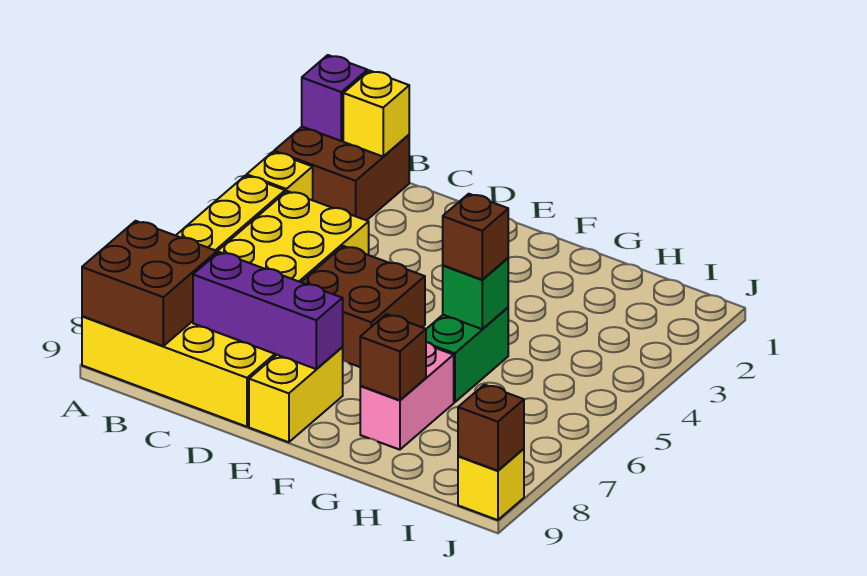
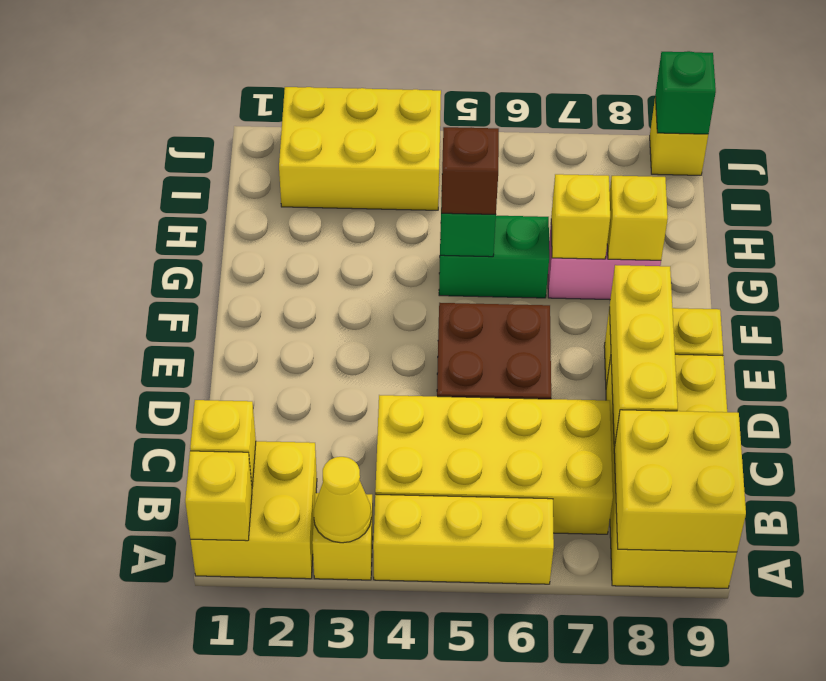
brown 2x2 brick [274,127,409,220] -> yellow 2x2 brick [191,441,317,579]
purple 1x1 brick [302,55,368,141] -> yellow 1x1 brick [185,451,252,541]
none -> yellow 1x1 cone [313,457,371,543]
brown 2x2 brick [82,221,217,346] -> yellow 2x2 brick [614,410,746,552]
purple 1x3 brick [193,252,343,369] -> yellow 1x3 brick [610,265,678,446]
none -> yellow 1x1 brick [551,174,610,259]
brown 1x1 brick [360,314,426,400] -> yellow 1x1 brick [607,176,668,260]
none -> yellow 2x3 brick [279,87,441,210]
brown 1x1 brick [458,385,524,471] -> green 1x1 brick [655,51,716,134]

